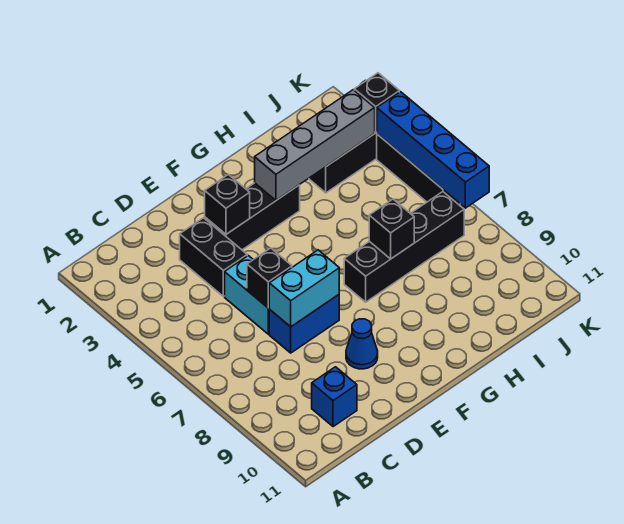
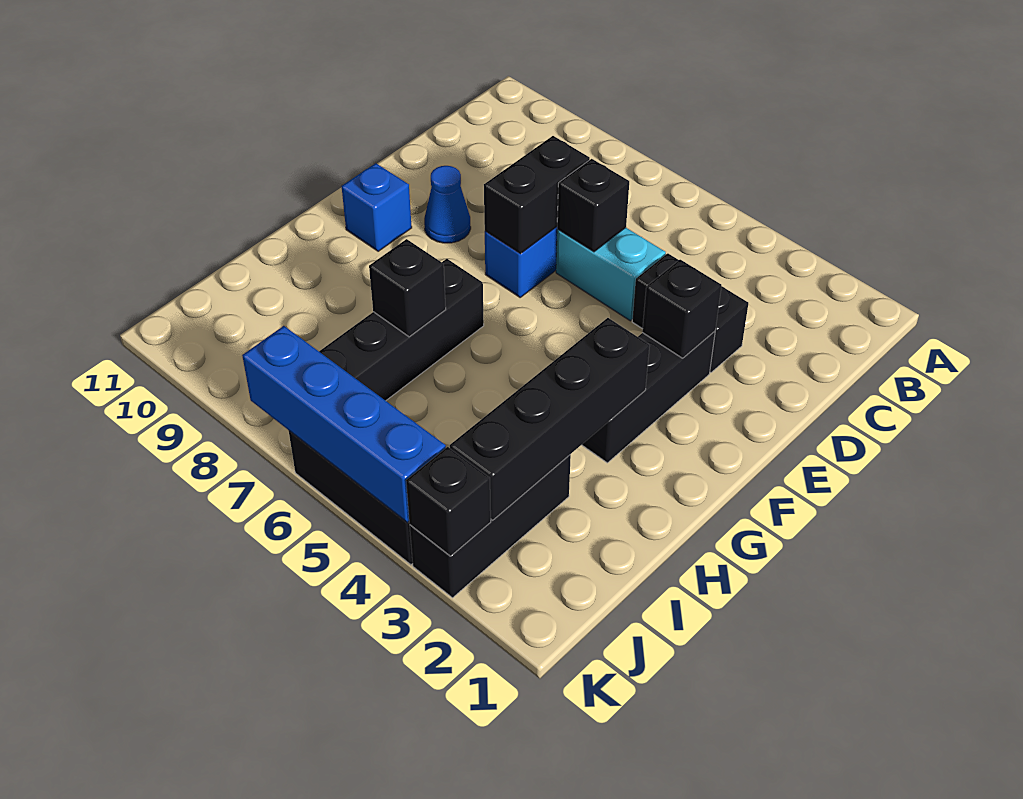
blue 1x1 brick [312,367,357,427] -> blue 1x1 brick moved to [342,163,412,251]
cyan 1x2 brick [269,250,339,327] -> black 1x2 brick [484,136,590,254]
grey 1x4 brick [255,90,375,200] -> black 1x4 brick [450,318,650,520]

